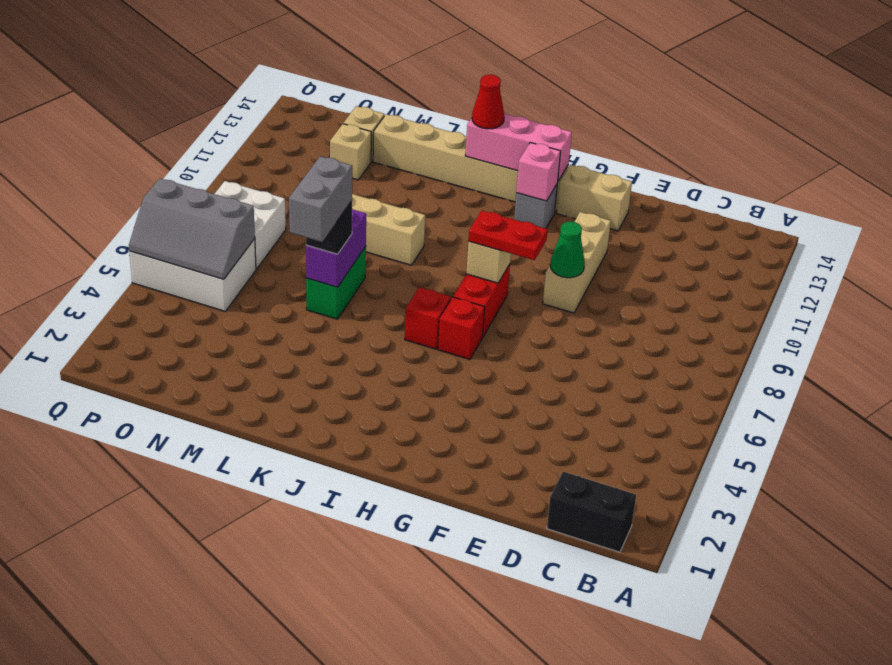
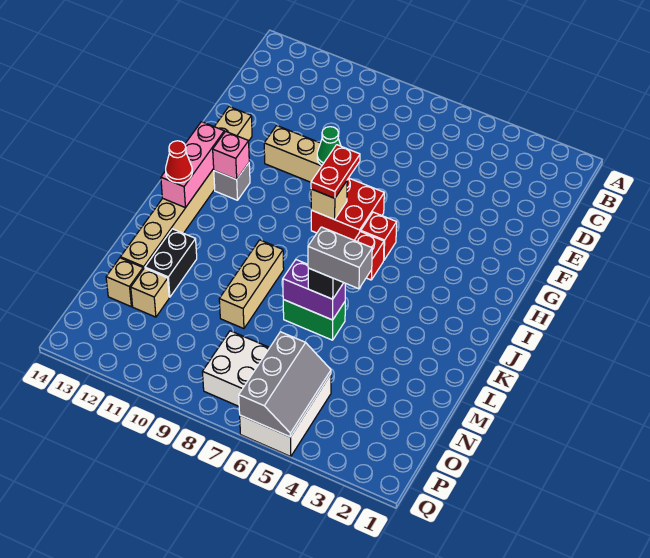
black 1x2 brick [547,472,636,552] -> black 1x2 brick moved to [145,229,197,297]
red 1x2 brick [453,264,510,336] -> red 2x2 brick [311,178,384,240]

